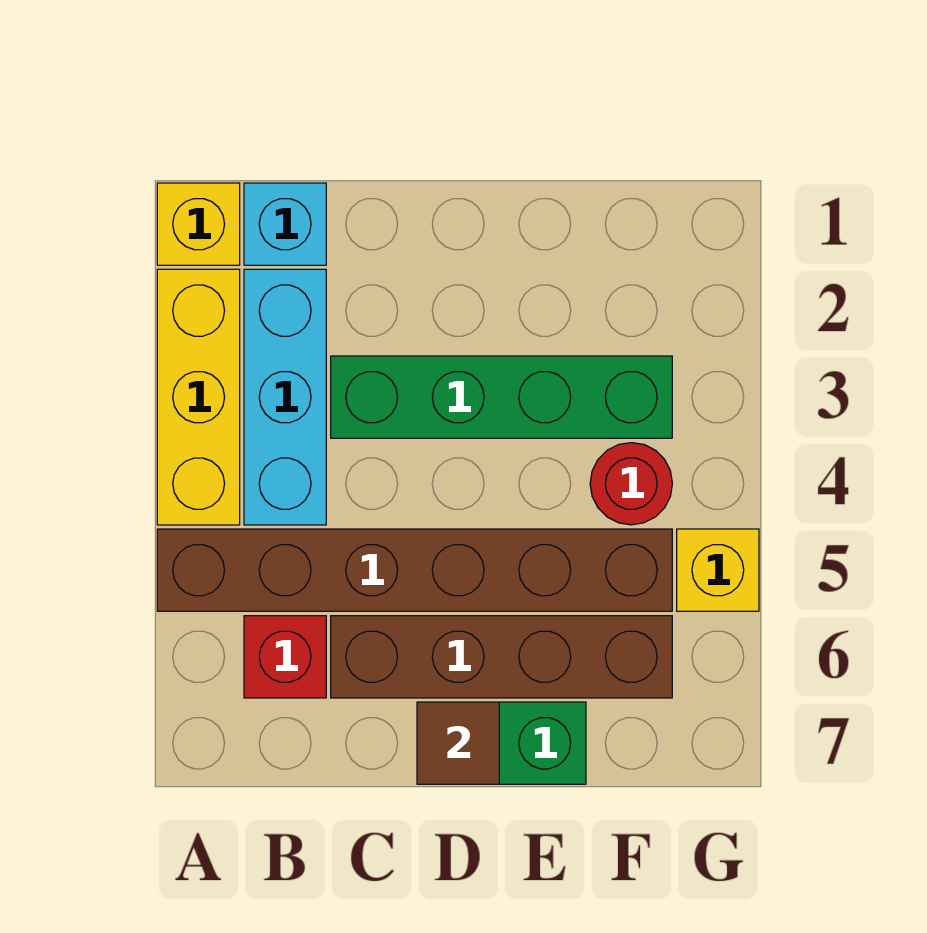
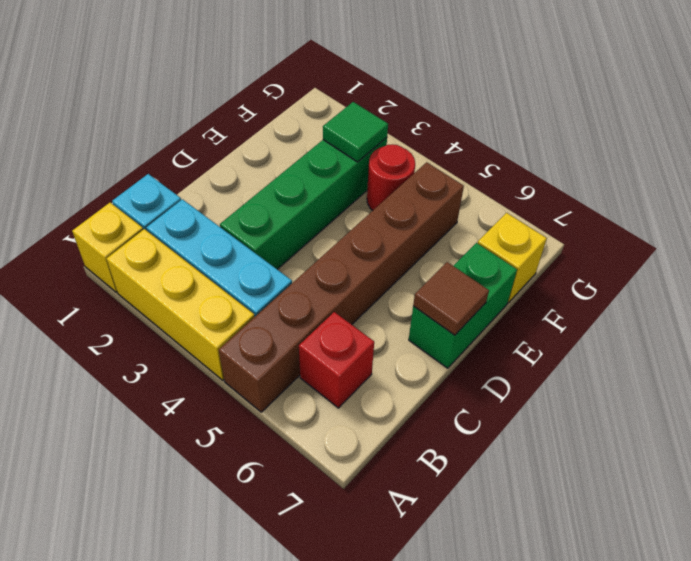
brown 1x4 brick [331,616,672,698] -> none
none -> green 1x1 tile [323,102,388,162]
yellow 1x1 brick [677,529,759,611] -> yellow 1x1 brick moved to [478,213,547,303]

